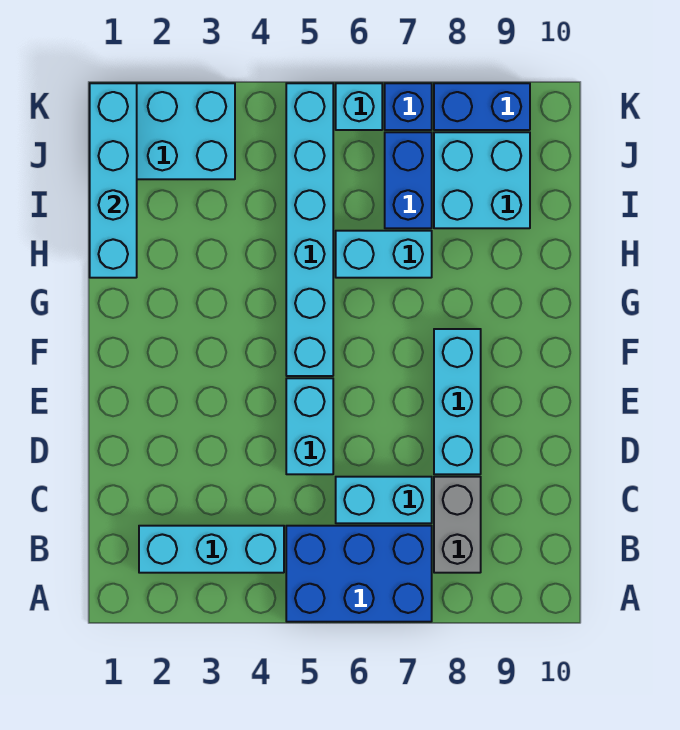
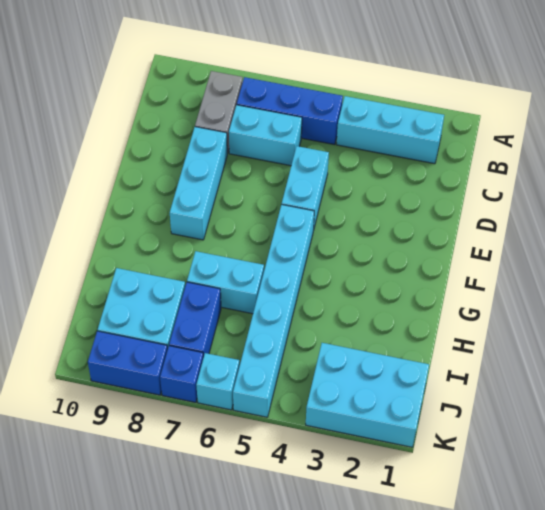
blue 2x3 brick [286,526,432,622] -> blue 1x3 brick [237,77,343,145]
cyan 1x4 brick [90,83,137,278] -> none

